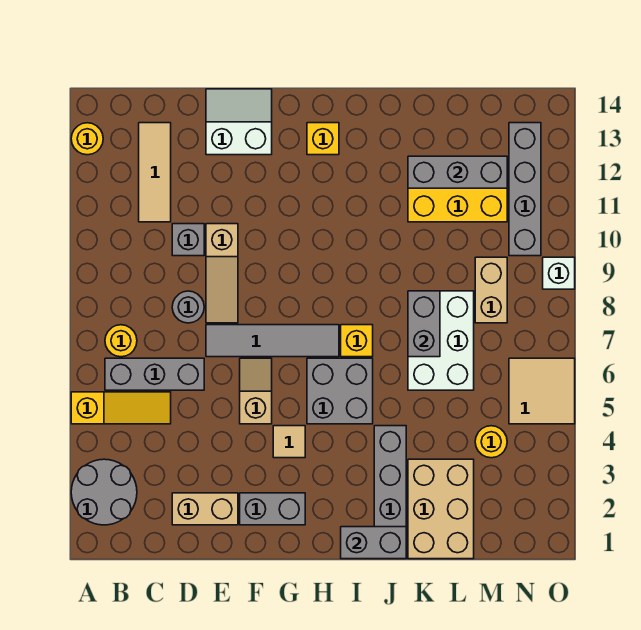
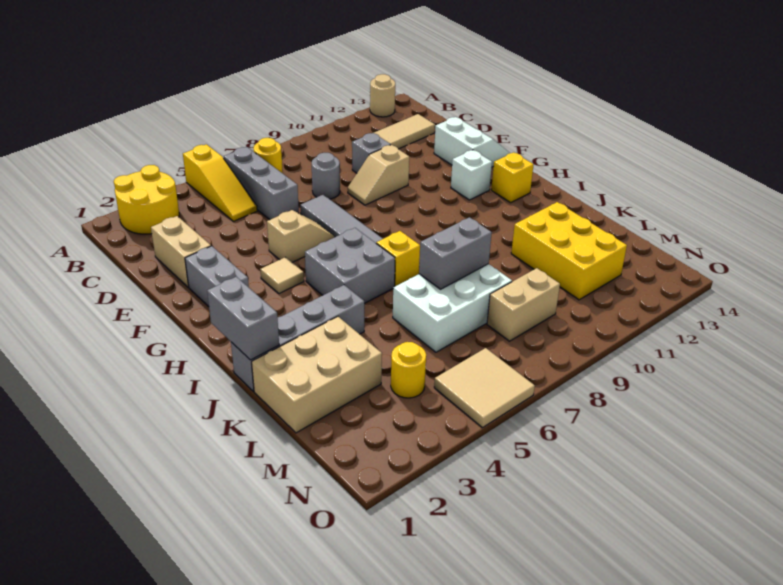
grey 2x2 round brick [71,459,137,525] -> yellow 2x2 round brick [114,165,179,234]
yellow 1x1 round brick [71,123,103,155] -> tan 1x1 round brick [370,74,395,117]
tan 1x3 slope [206,224,238,323] -> tan 1x2 slope [348,145,409,205]
grey 1x3 brick [408,156,507,188] -> none
grey 1x4 brick [509,123,541,256] -> none
white 1x1 brick [543,257,575,289] -> white 1x1 brick moved to [451,150,492,200]

